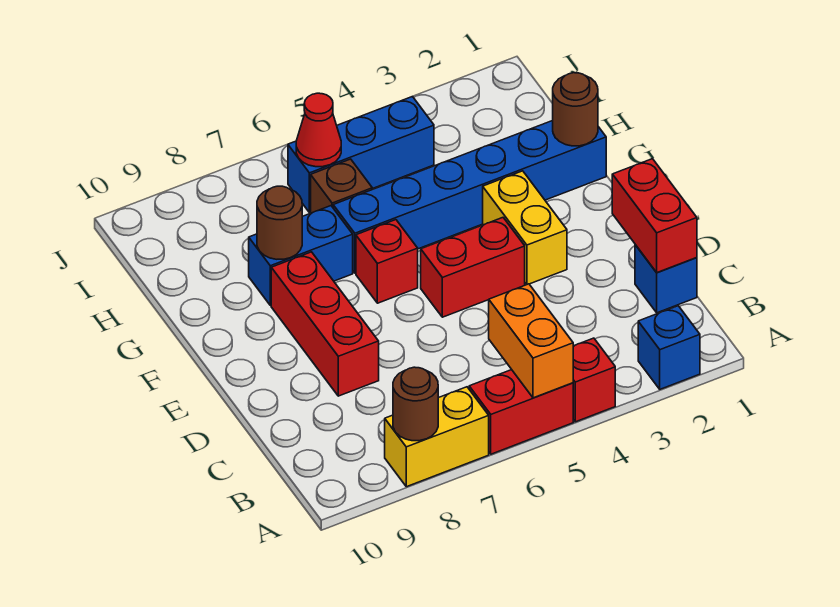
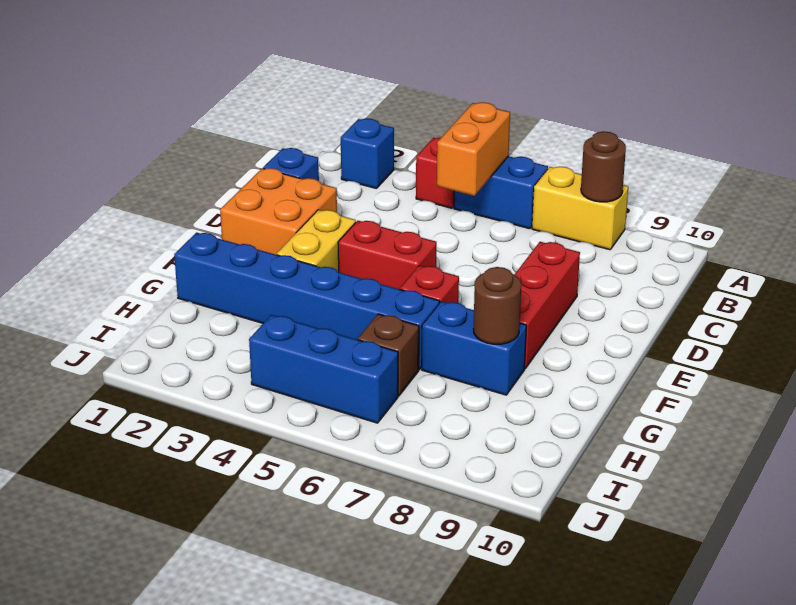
red 1x2 brick [469,370,573,454] -> blue 1x2 brick [454,156,548,229]
red 1x2 brick [612,159,697,272] -> none
none -> orange 2x2 brick [220,168,337,255]
brown 1x1 round brick [553,73,598,146] -> none
red 1x1 cone [296,93,341,167] -> none

